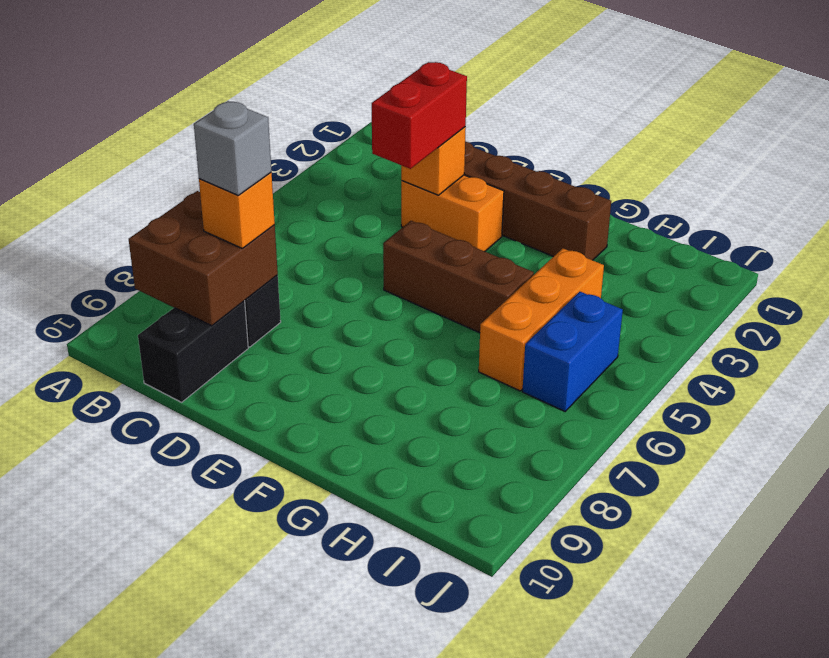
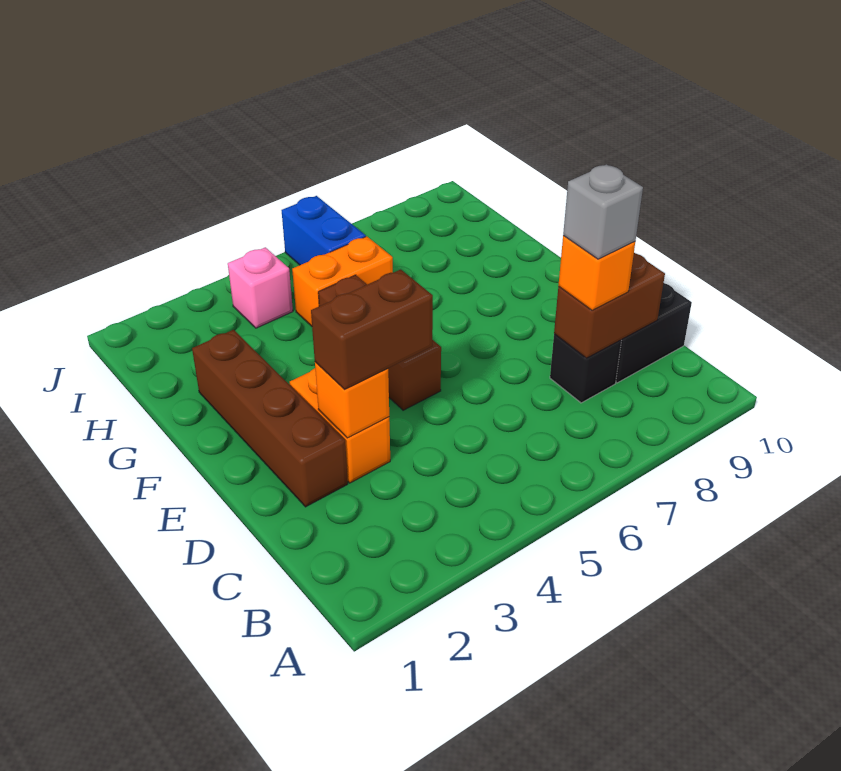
brown 2x2 brick [129,191,278,326] -> brown 1x2 brick [554,253,665,358]
red 1x2 brick [372,62,467,169] -> brown 1x2 brick [311,270,433,390]
orange 1x3 brick [479,248,604,391] -> orange 1x2 brick [292,236,393,326]
none -> pink 1x1 brick [228,247,293,328]
blue 1x2 brick [522,292,623,411] -> blue 1x2 brick turned to [281,196,366,265]

